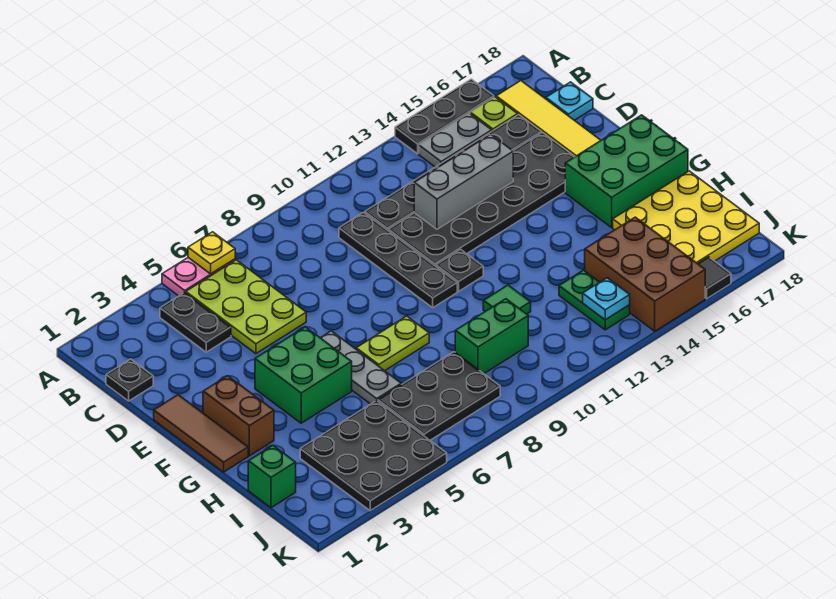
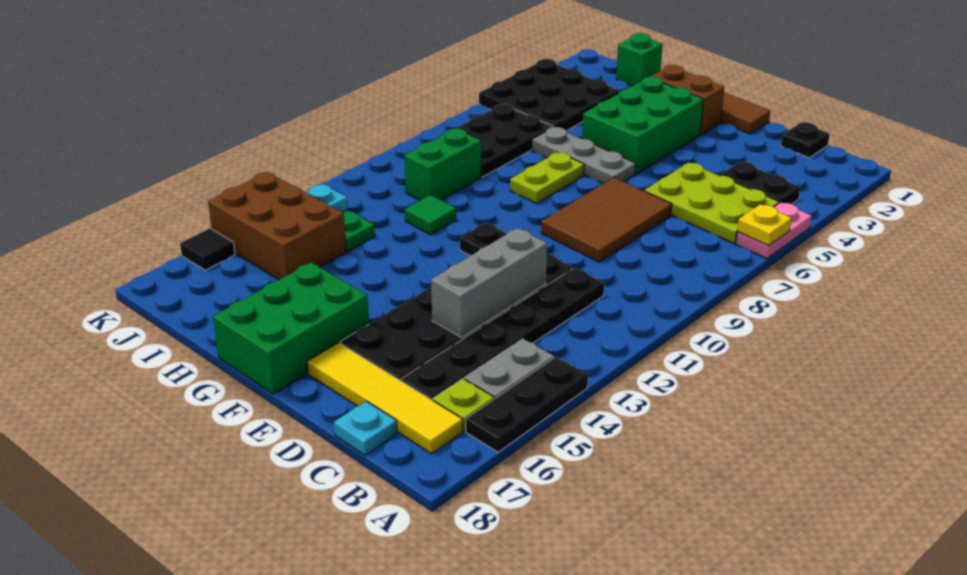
black 1x4 plate [339,213,457,308] -> none
none -> brown 2x3 tile [541,178,672,262]
green 2x2 brick [255,327,352,423] -> green 2x3 brick [582,77,704,174]
yellow 3x3 plate [613,171,759,264] -> none

